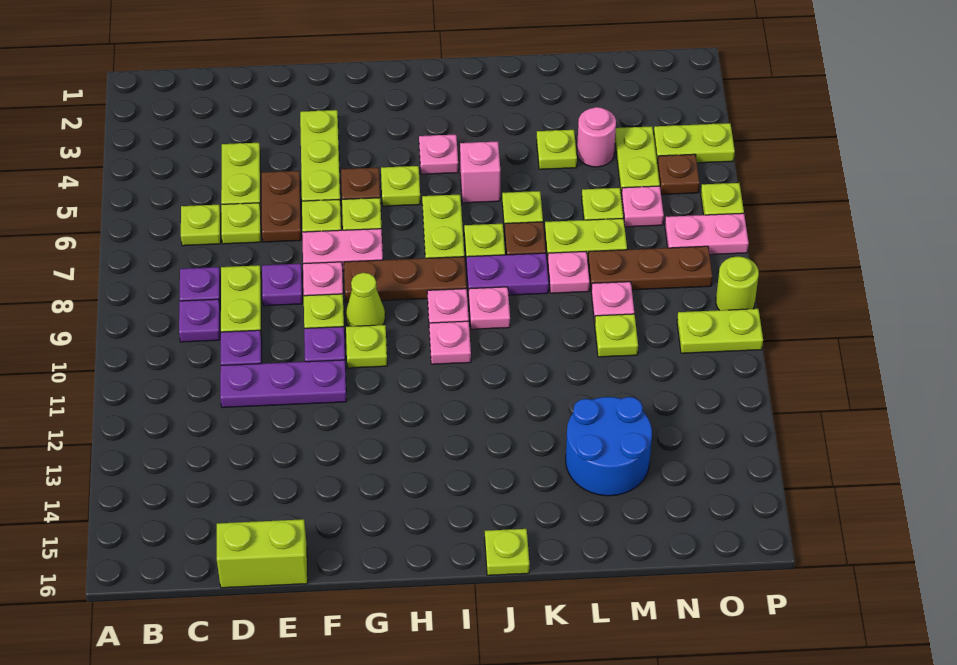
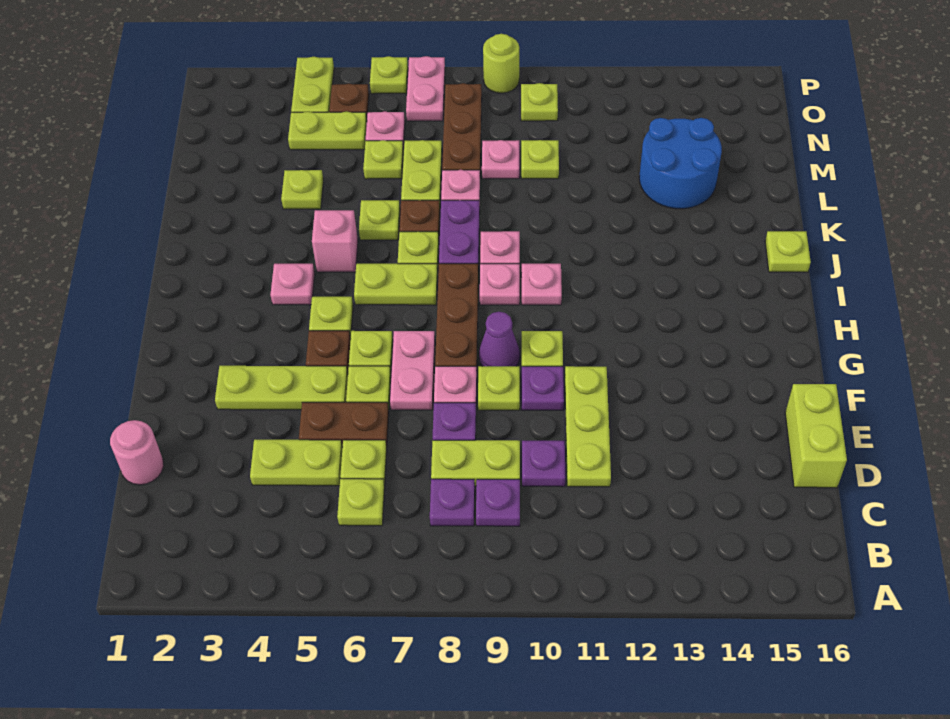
purple 1x3 plate [220,360,347,408] -> lime 1x3 plate [565,366,611,487]
lime 1x1 cone [346,273,385,326] -> purple 1x1 cone [479,312,520,366]
pink 1x1 round brick [577,107,616,167] -> pink 1x1 round brick moved to [110,420,164,485]
lime 1x2 plate [677,309,763,353] -> lime 1x1 plate [521,83,558,121]

